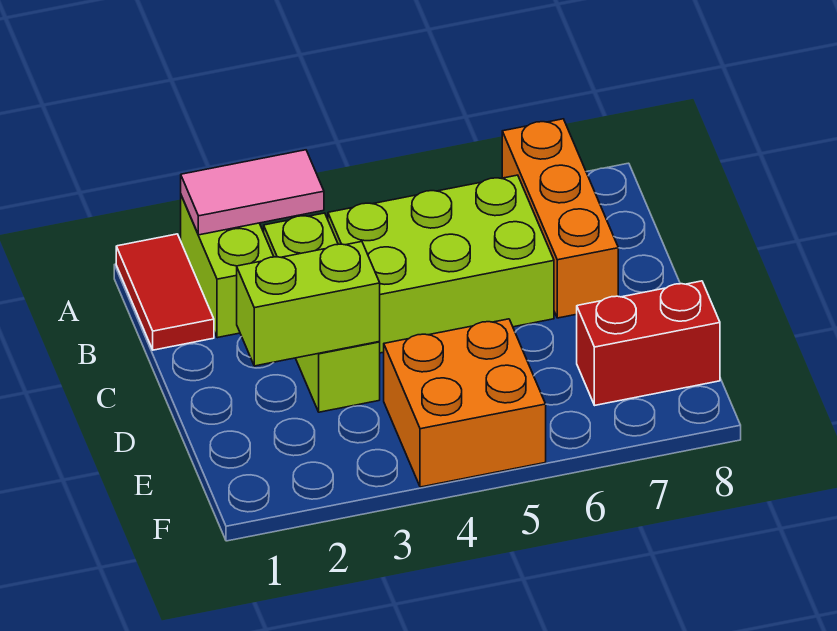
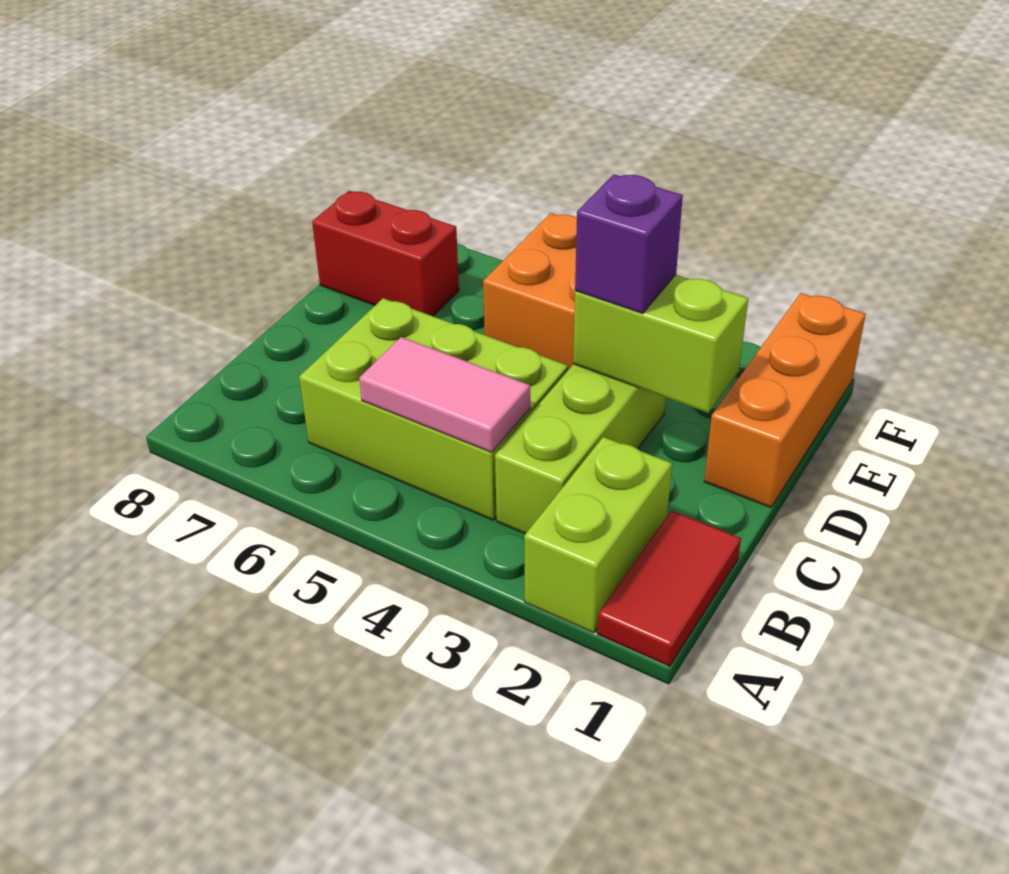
pink 1x2 tile [181,150,324,235] -> pink 1x2 tile moved to [359,337,530,452]
orange 1x3 brick [502,119,618,318] -> orange 1x3 brick moved to [704,293,866,507]
none -> purple 1x1 brick [575,174,683,313]

